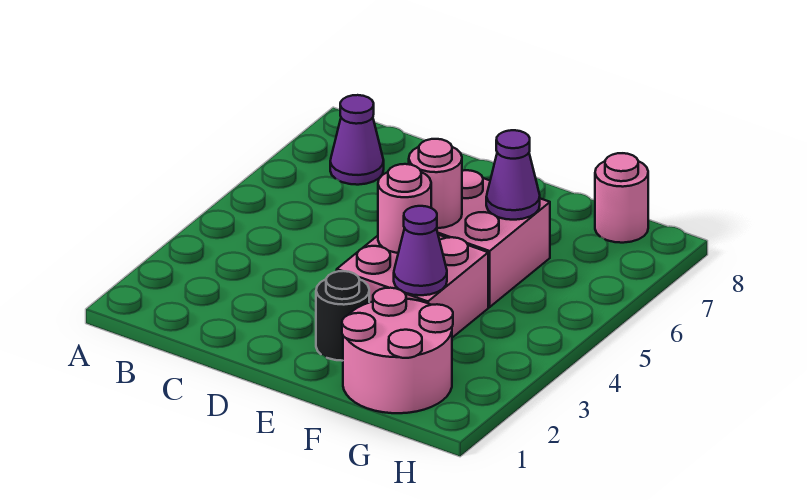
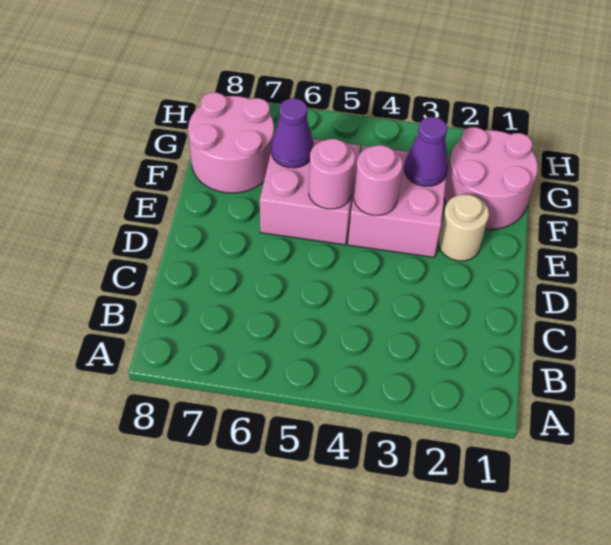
purple 1x1 cone [330,95,384,185] -> none
black 1x1 round brick [316,271,369,361] -> tan 1x1 round brick [438,194,489,261]
pink 1x1 round brick [595,153,648,243] -> pink 2x2 round brick [188,92,274,193]

